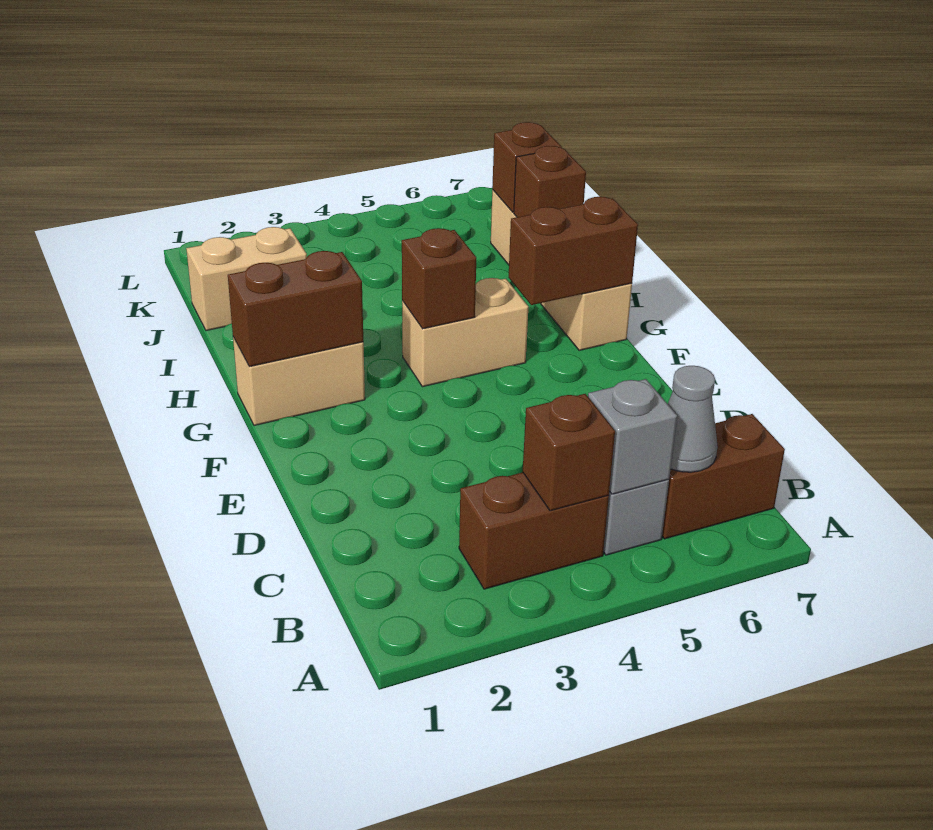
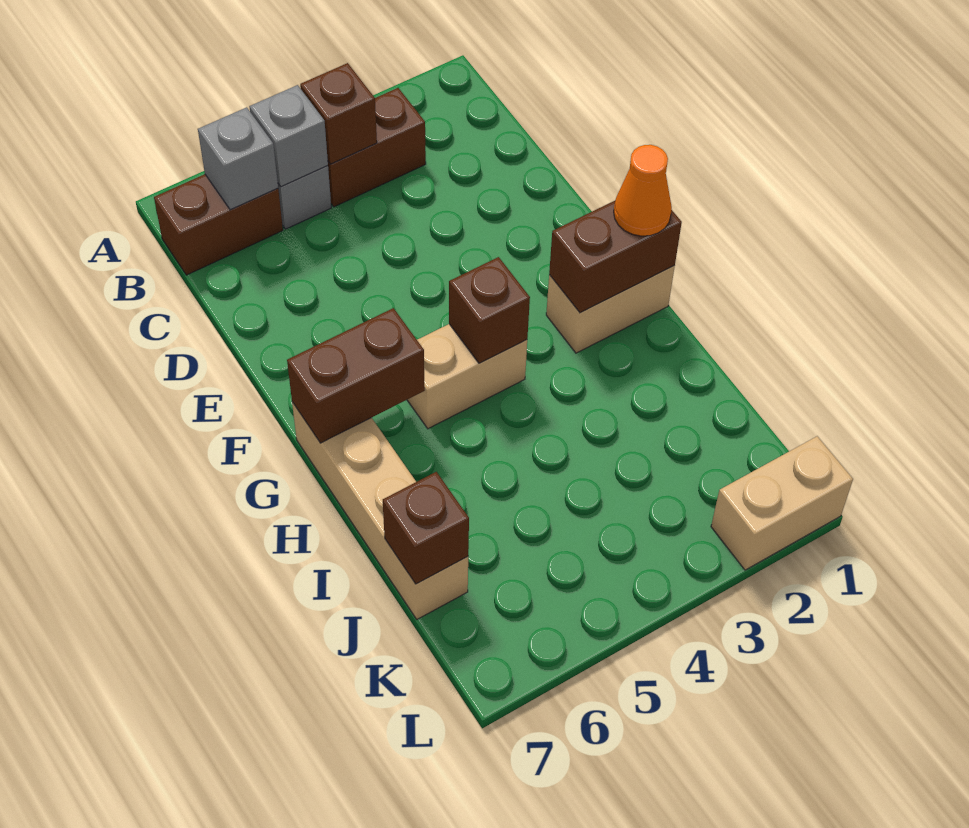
grey 1x1 cone [668,366,718,472] -> grey 1x1 brick [198,107,278,210]
none -> orange 1x1 cone [614,145,672,236]
brown 1x1 brick [514,146,586,217] -> none
tan 1x2 brick [186,227,307,331] -> tan 1x2 brick moved to [711,436,853,570]

